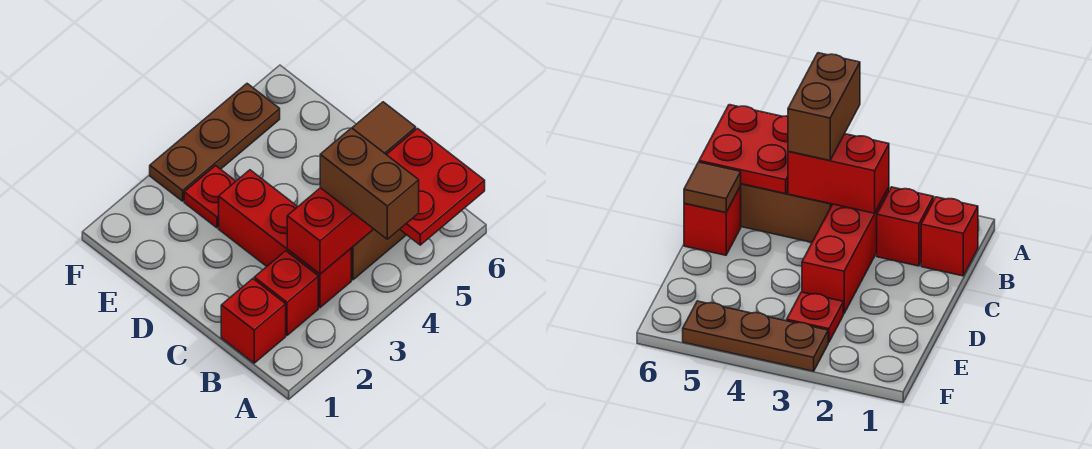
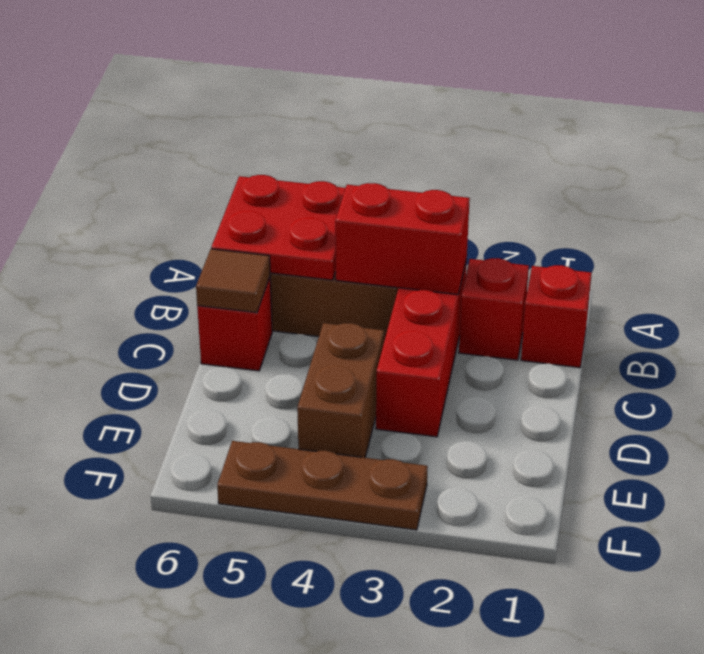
brown 1x2 brick [320,128,419,239] -> brown 1x2 brick moved to [297,323,384,458]
red 1x1 plate [184,166,236,228] -> none

